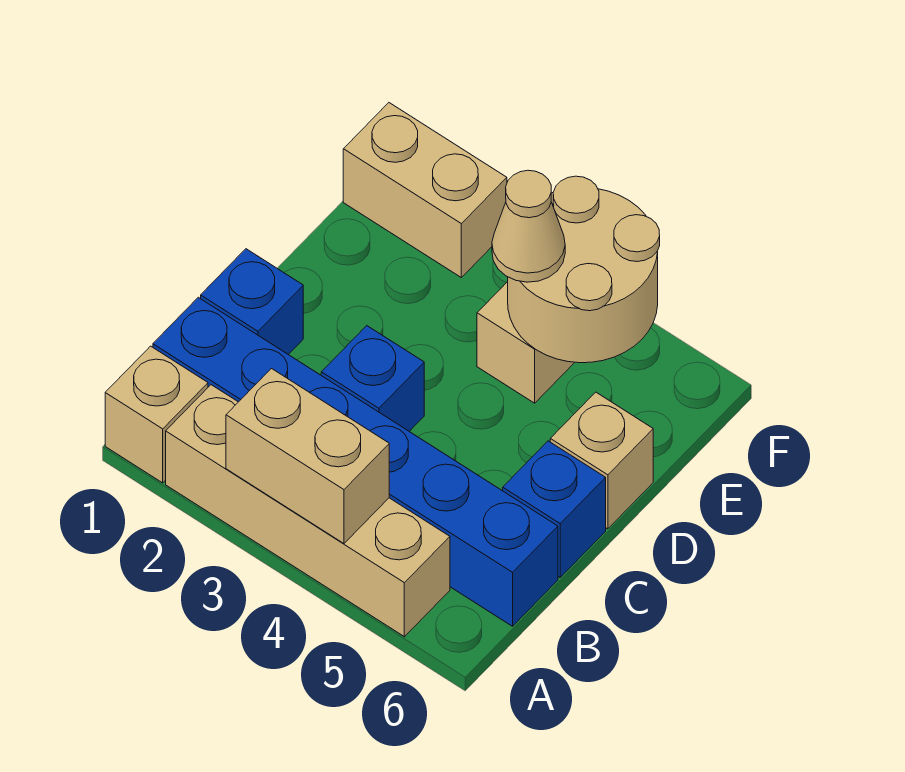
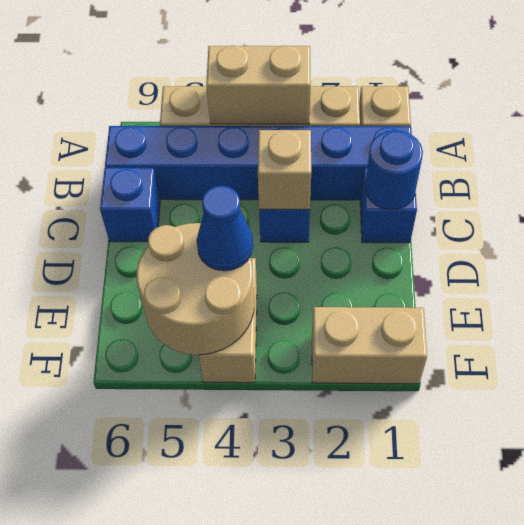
none -> blue 1x1 round brick [365,130,423,210]
tan 1x1 brick [550,392,653,529] -> tan 1x1 brick moved to [258,130,311,209]
tan 1x1 cone [492,170,565,282] -> blue 1x1 cone [197,186,253,271]

